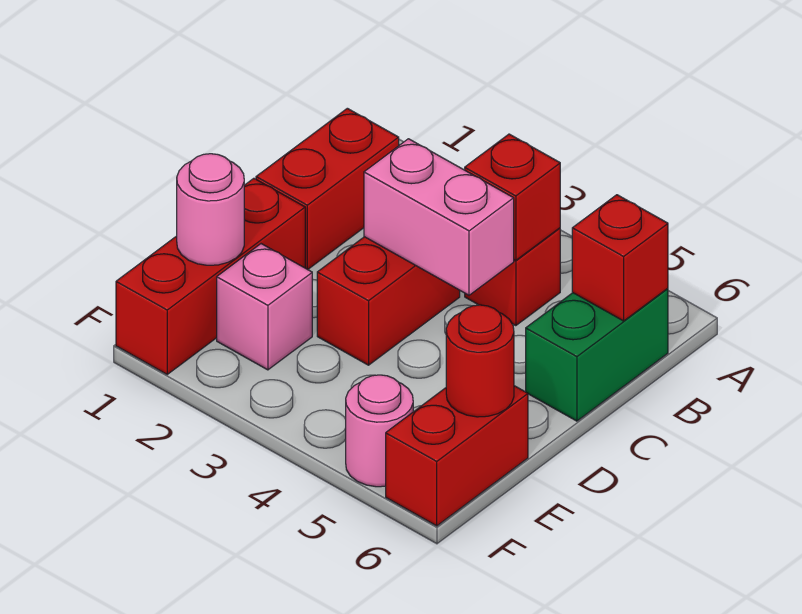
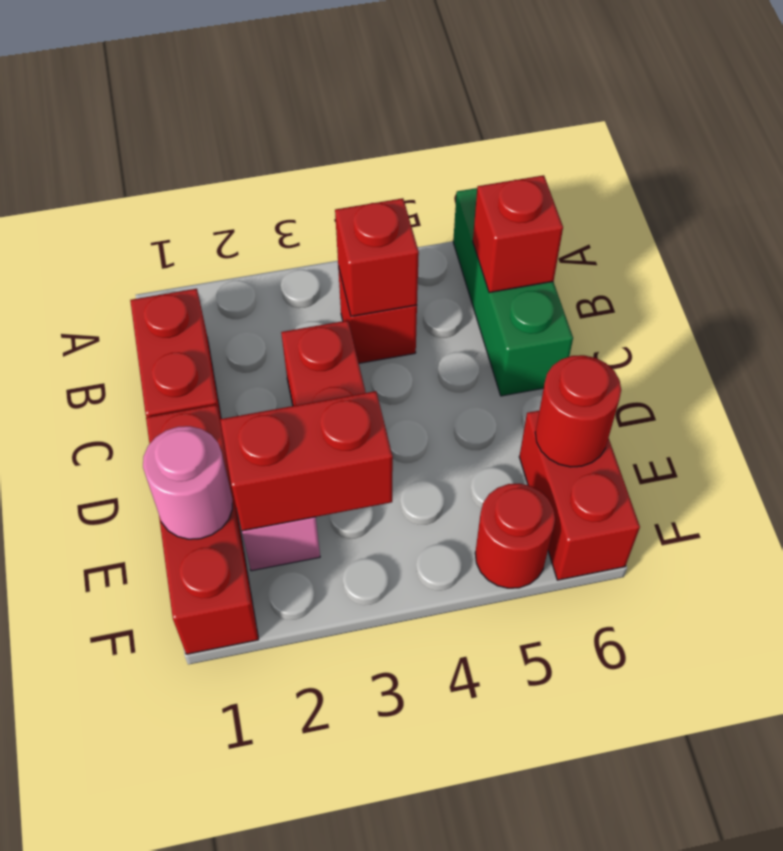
green 1x2 brick [526,288,668,421] -> green 1x3 brick [453,188,573,396]
pink 1x2 brick [364,139,514,295] -> none
none -> red 1x2 brick [220,391,393,531]
pink 1x1 round brick [346,375,413,487] -> red 1x1 round brick [475,484,555,588]

